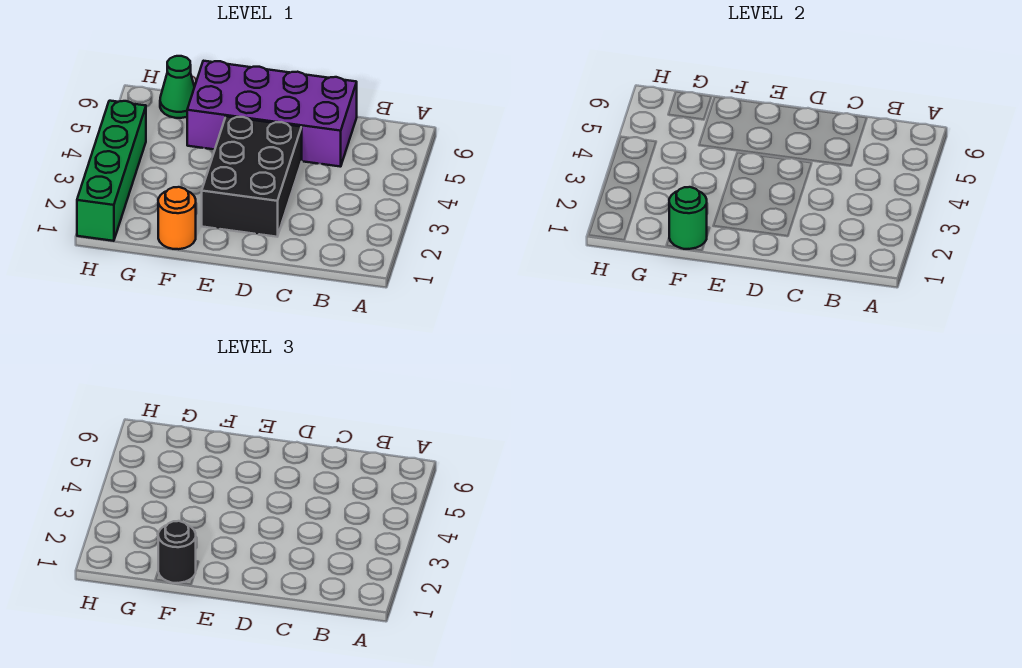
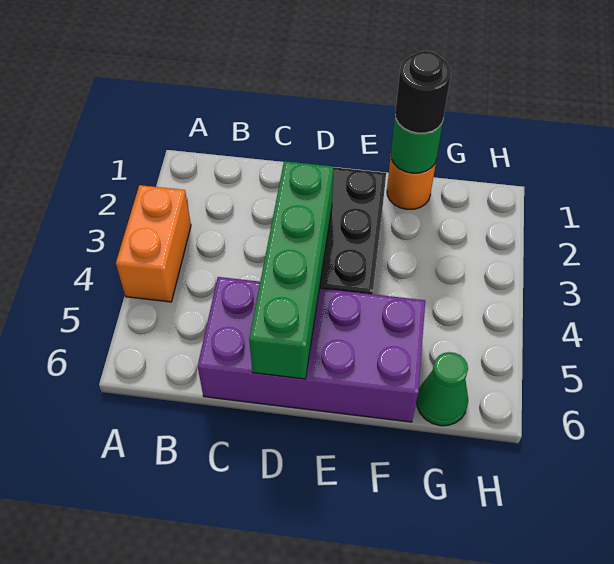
none -> orange 1x2 brick [116,185,191,302]
green 1x4 brick [77,101,146,241] -> green 1x4 brick moved to [249,161,333,379]

